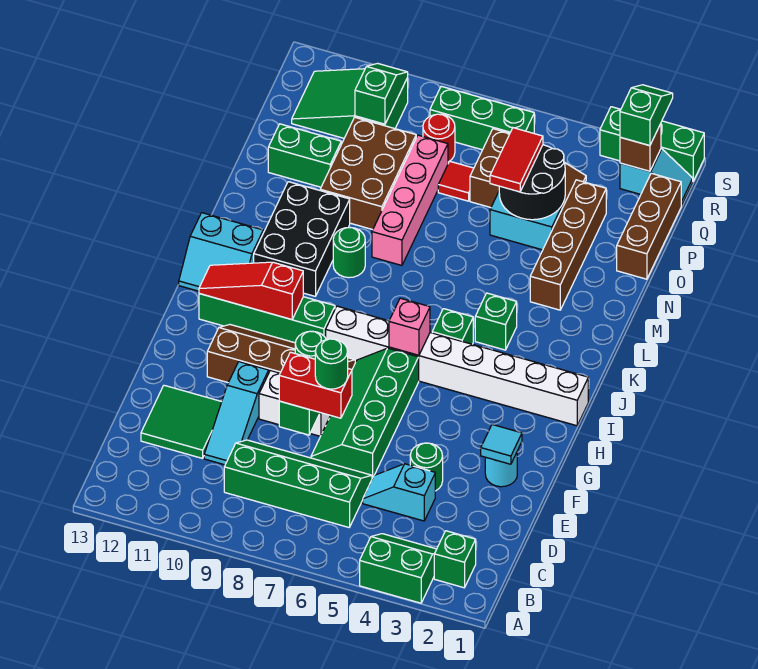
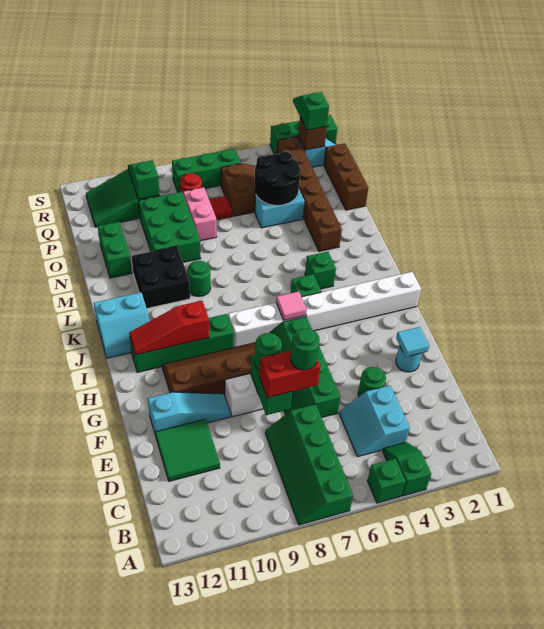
green 2x2 slope [360,534,437,603] -> green 1x2 slope [383,442,431,496]
green 1x1 brick [434,531,476,588] -> green 1x1 brick moved to [367,459,406,503]
green 2x4 slope [224,440,372,527] -> green 2x4 slope turned to [265,404,353,525]
cyan 1x2 slope [363,464,435,521] -> cyan 2x2 slope [339,385,410,457]
cyan 1x3 slope [204,362,269,465] -> cyan 1x3 slope turned to [148,392,231,436]
pink 1x1 brick [389,298,430,355] -> pink 1x1 tile [276,291,307,321]
black 2x3 brick [254,182,350,296] -> black 2x2 brick [132,246,190,308]
brown 1x4 brick [530,180,606,310] -> brown 1x6 brick [277,137,342,252]
pink 1x4 brick [372,135,448,265] -> pink 1x2 brick [183,188,217,241]
brown 2x3 brick [320,117,416,230] -> green 2x3 brick [139,192,201,262]
red 1x2 tile [490,128,543,192] -> none
green 1x2 brick [268,124,341,187] -> green 1x2 brick turned to [98,222,132,278]

